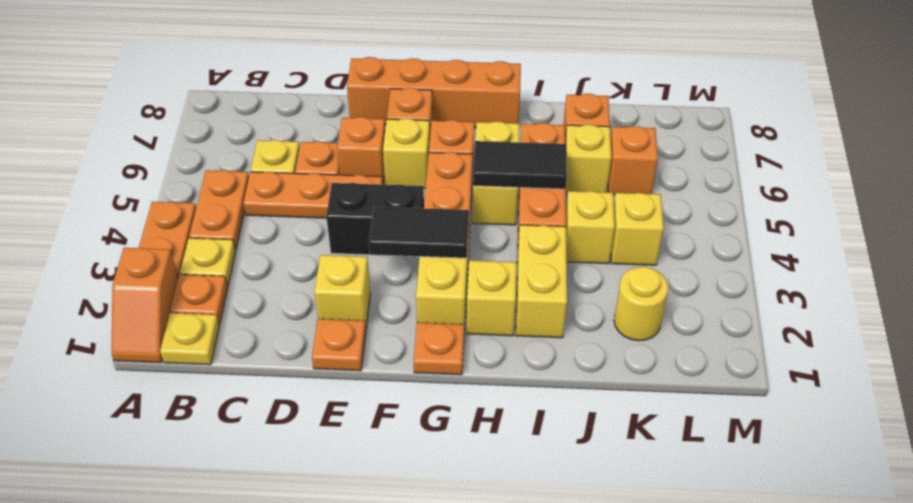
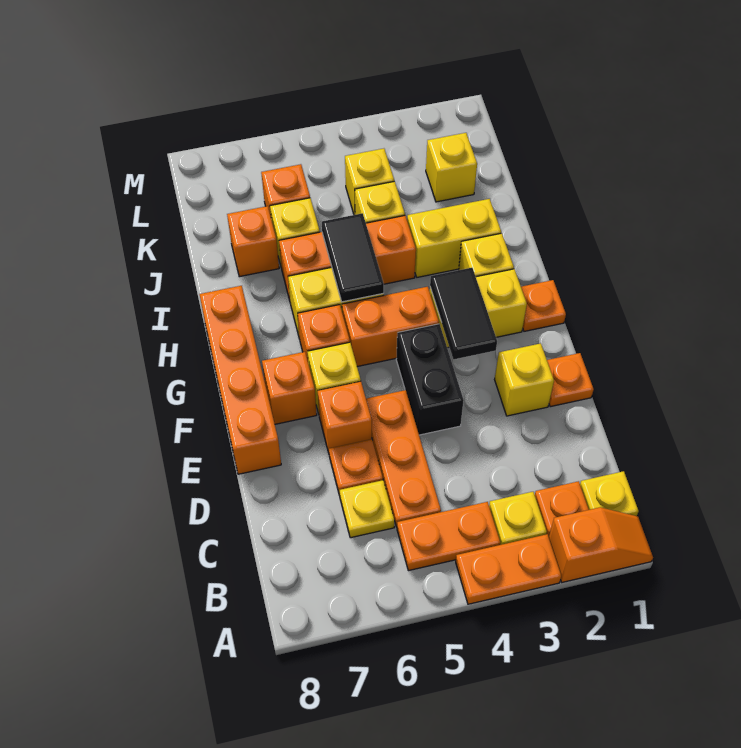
yellow 1x1 round brick [614,267,668,341] -> yellow 1x1 brick [426,133,477,202]

